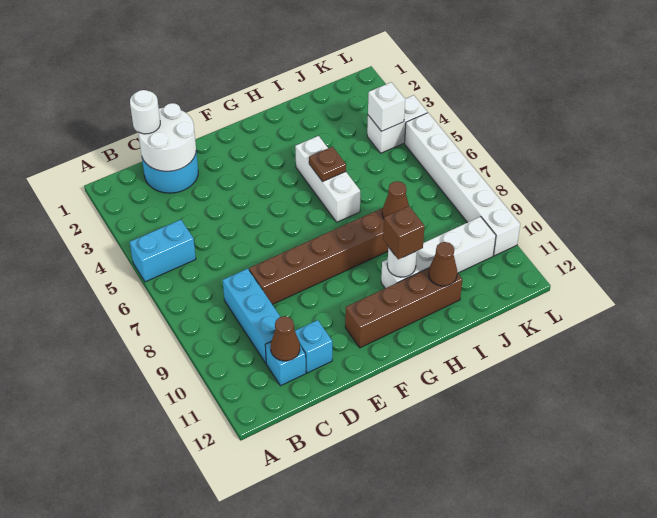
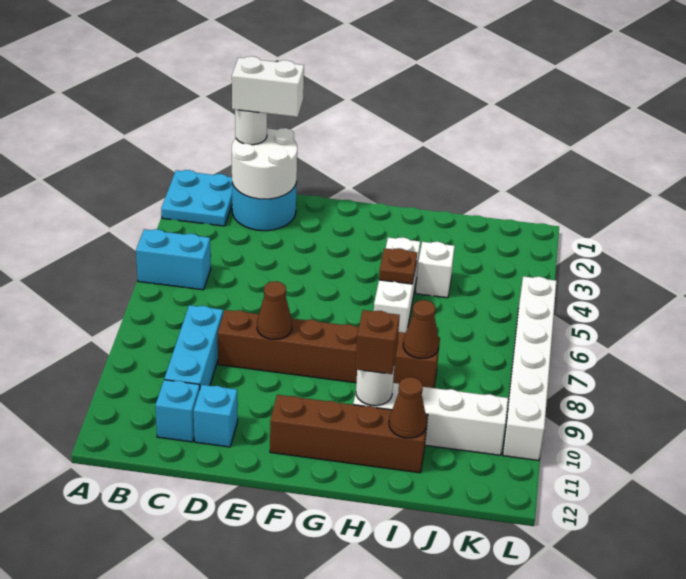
none -> cyan 2x2 plate [161,170,232,226]
brown 1x1 cone [271,316,300,361] -> brown 1x1 cone moved to [257,281,292,339]
white 1x2 brick [367,95,428,153] -> white 1x2 brick moved to [232,56,304,117]
white 1x1 brick [368,82,405,131] -> white 1x1 brick moved to [416,242,455,298]

